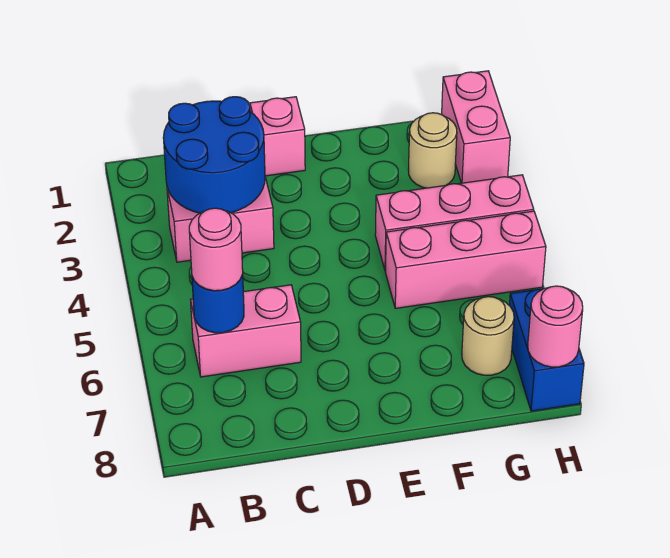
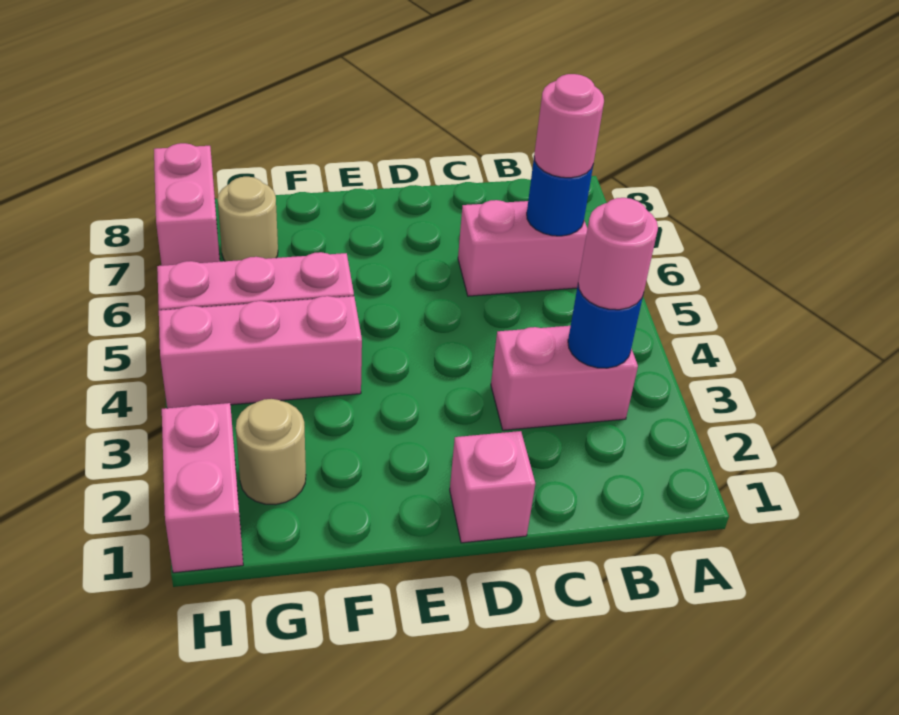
blue 2x2 round brick [163,97,265,213] -> blue 1x1 round brick [568,285,643,368]
blue 1x2 brick [509,289,584,411] -> pink 1x2 brick [154,143,220,266]
pink 1x1 round brick [528,286,583,367] -> pink 1x1 round brick moved to [578,198,658,310]

